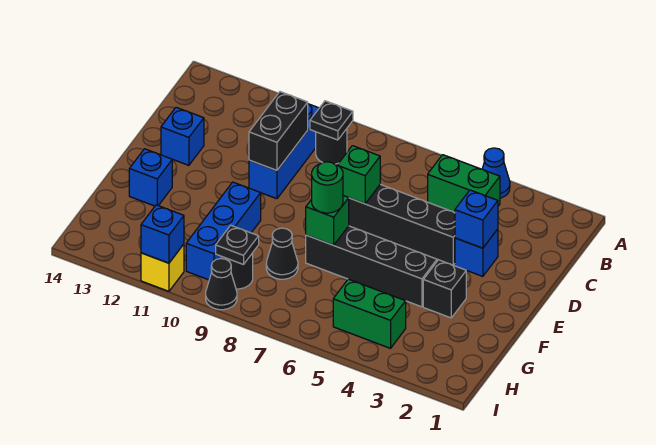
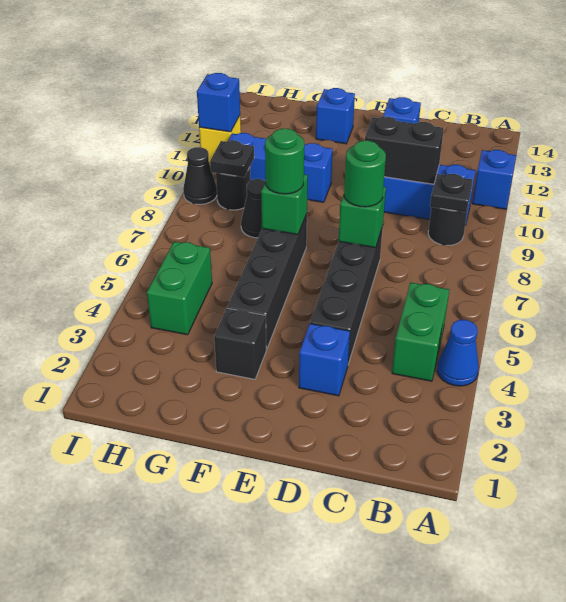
blue 1x1 brick [455,190,498,248] -> blue 1x1 brick moved to [472,150,516,209]
none -> green 1x1 round brick [344,141,386,207]

